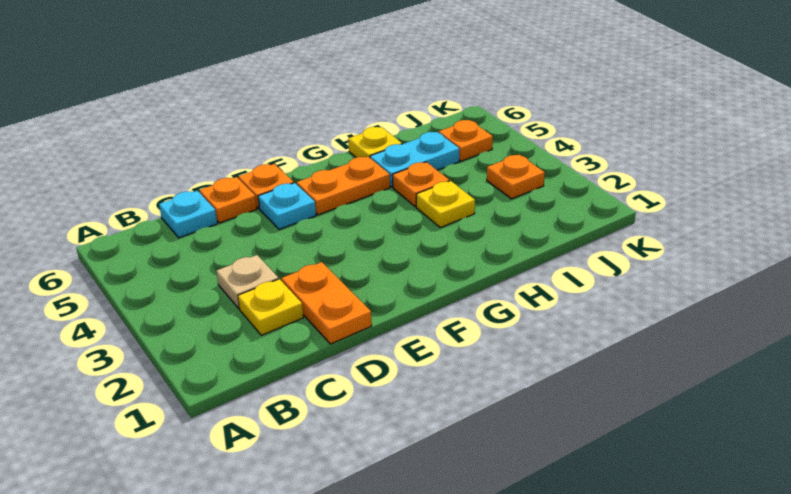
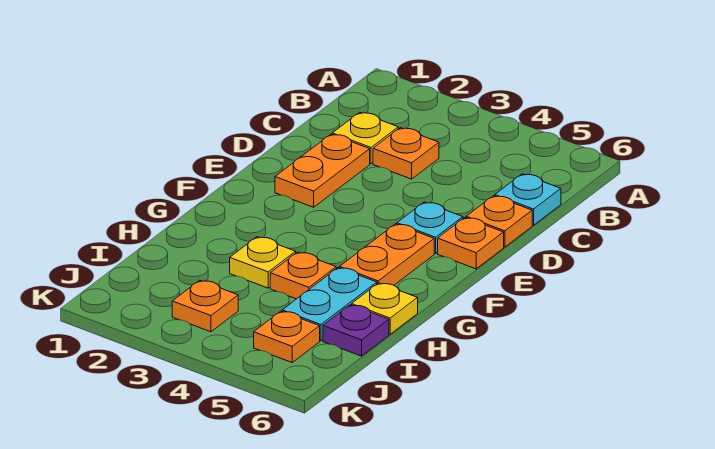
tan 1x1 plate [216,255,278,309] -> orange 1x1 plate [373,128,439,179]
orange 1x2 plate [282,262,372,344] -> orange 1x2 plate turned to [275,134,370,207]
none -> purple 1x1 plate [323,305,389,356]

